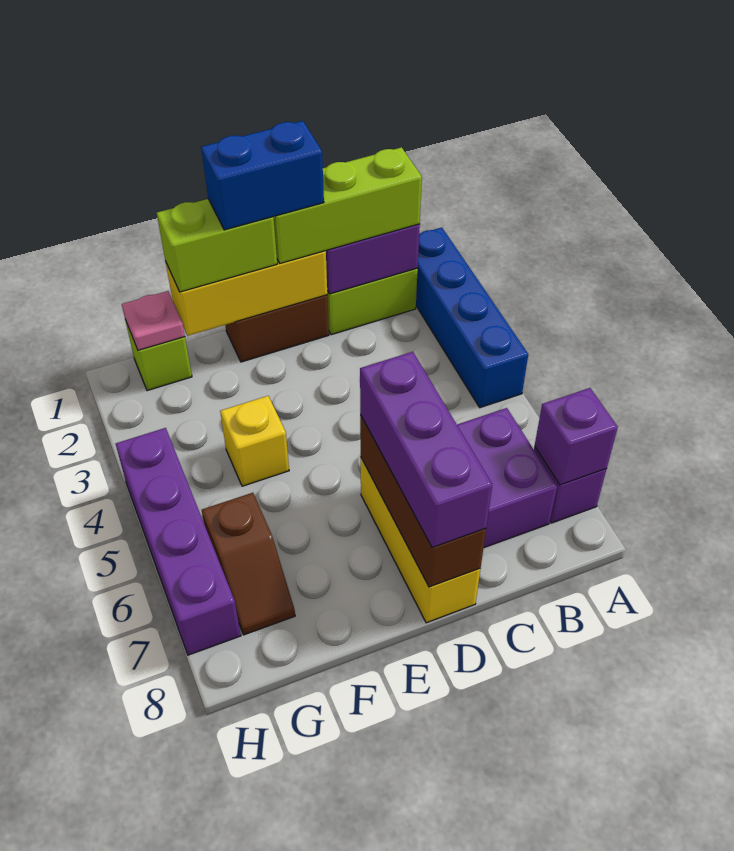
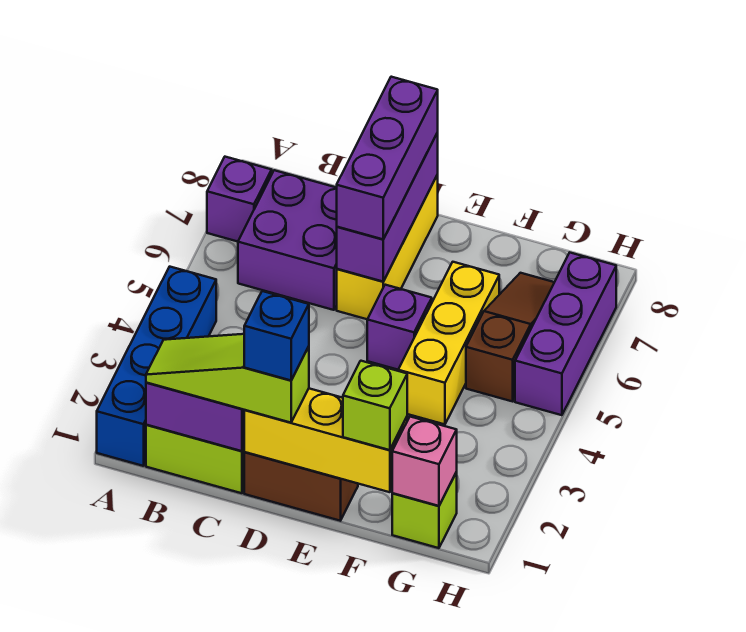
purple 1x1 brick [535,388,618,485] -> purple 1x1 brick moved to [367,285,432,370]
lime 1x3 brick [274,147,422,263] -> lime 1x3 slope [146,334,309,423]
blue 1x2 brick [201,121,324,230] -> blue 1x1 brick [244,291,309,380]
brown 1x3 brick [360,415,486,587] -> purple 1x3 brick [337,133,438,281]
lime 1x2 brick [157,199,277,292] -> lime 1x1 brick [343,361,407,450]
yellow 1x1 brick [220,396,289,486] -> yellow 1x3 brick [398,262,499,424]
pink 1x1 plate [122,291,185,350] -> pink 1x1 brick [392,417,457,506]
brown 1x2 slope [202,493,295,635] -> brown 1x3 slope [466,273,554,401]
purple 1x4 brick [116,428,241,655] -> purple 1x3 brick [515,253,616,415]

